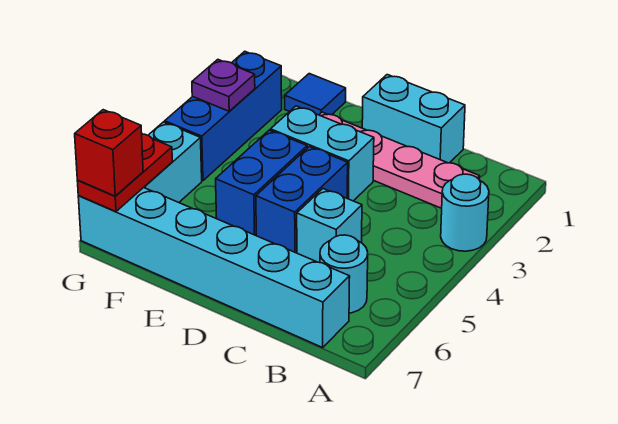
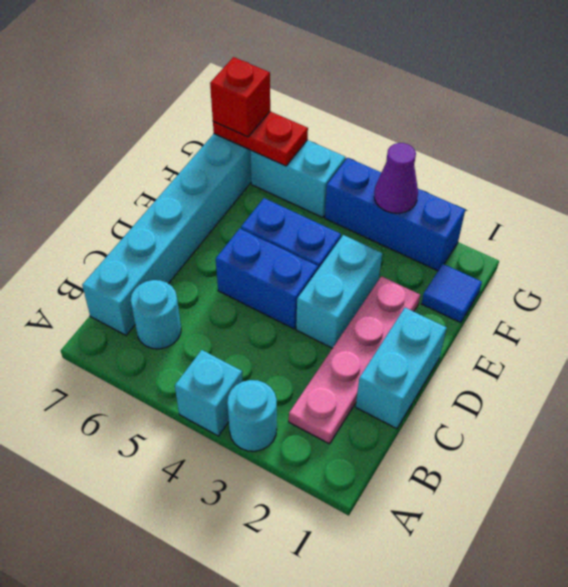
cyan 1x1 brick [297,189,362,263] -> cyan 1x1 brick moved to [175,350,243,436]
purple 1x1 plate [192,60,255,111] -> purple 1x1 cone [374,143,418,213]

